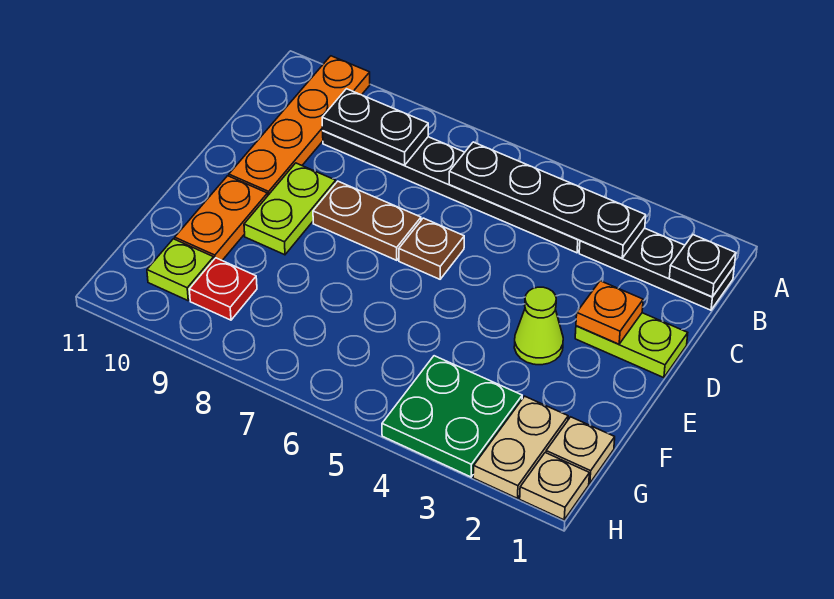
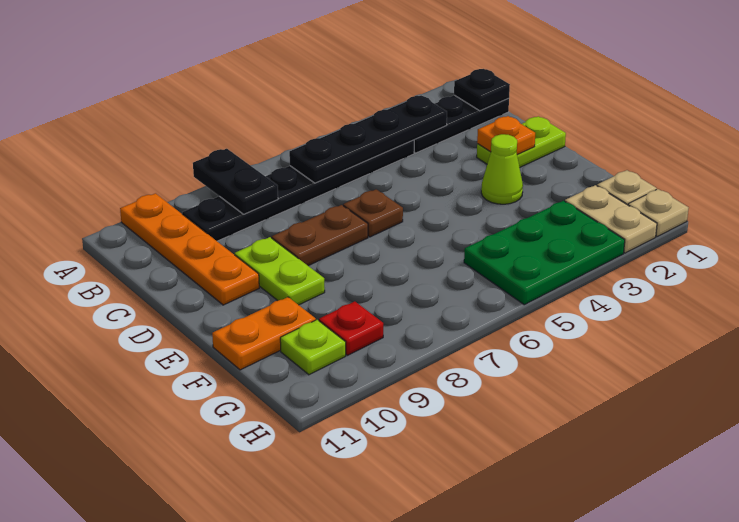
black 1x2 plate [322,89,428,165] -> black 1x2 plate turned to [193,149,278,214]
orange 1x2 plate [175,176,268,260] -> orange 1x2 plate turned to [212,297,316,370]
green 2x2 plate [382,356,522,477] -> green 2x3 plate [464,201,625,305]

